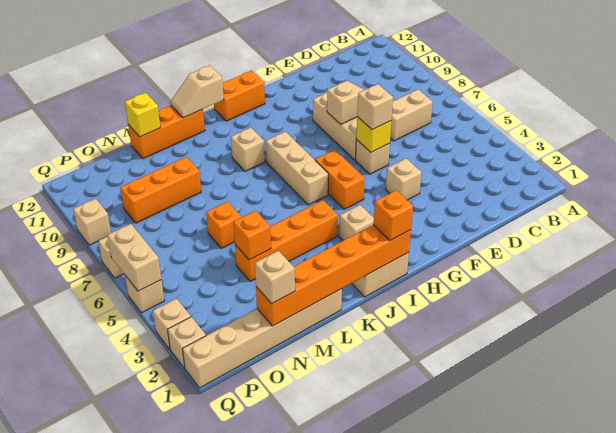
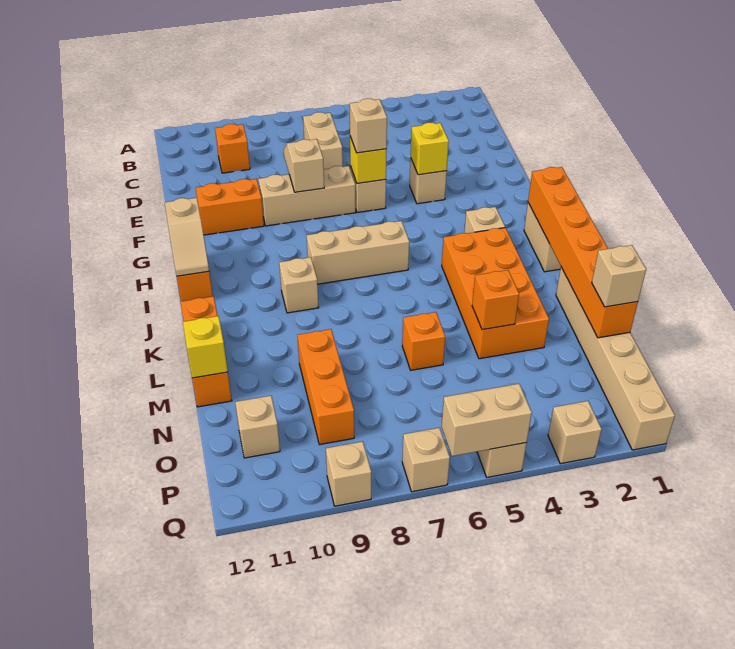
none -> yellow 1x1 brick [411,123,449,175]
orange 1x2 brick [315,150,365,209] -> orange 1x2 brick moved to [196,179,264,235]
orange 1x1 brick [373,190,413,240] -> orange 1x1 brick moved to [215,124,250,173]
orange 1x4 brick [235,200,338,281] -> orange 2x4 brick [442,228,549,359]
tan 1x2 slope [171,65,224,118] -> tan 1x2 slope moved to [165,198,209,276]
tan 1x1 brick [168,317,206,368] -> tan 1x1 brick moved to [235,396,280,458]

